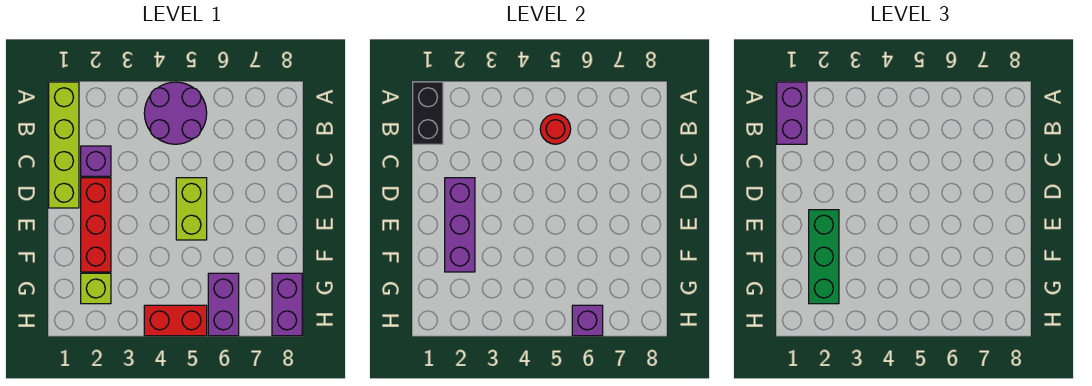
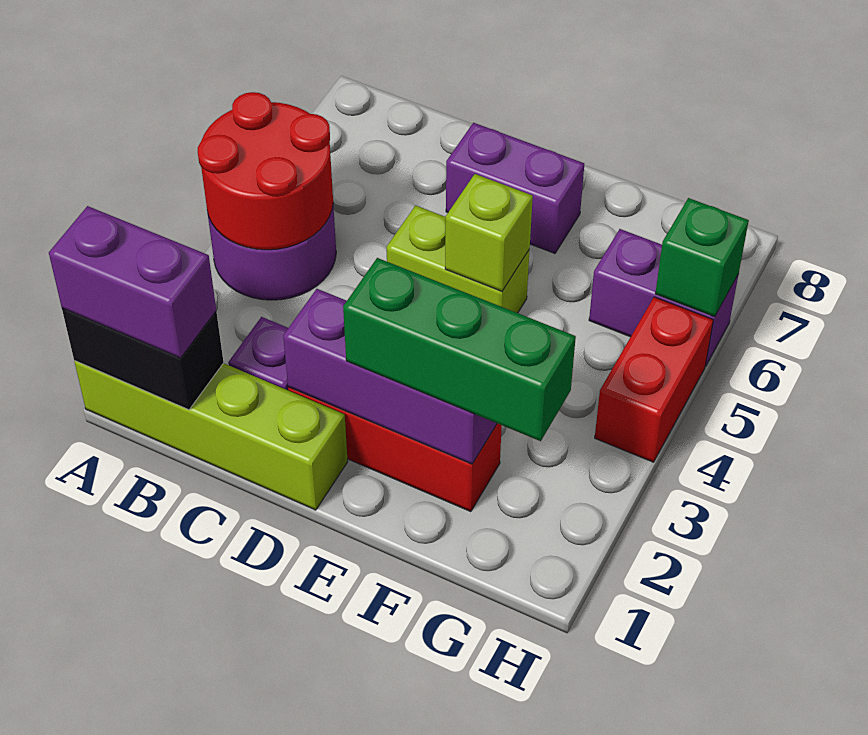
red 1x1 round brick [540,114,571,144] -> red 2x2 round brick [198,92,333,250]
lime 1x1 brick [81,273,111,304] -> lime 1x1 brick moved to [445,174,533,291]
purple 1x2 brick [272,273,302,336] -> purple 1x2 brick moved to [446,123,584,253]
purple 1x1 brick [572,305,603,336] -> green 1x1 brick [655,198,749,317]

